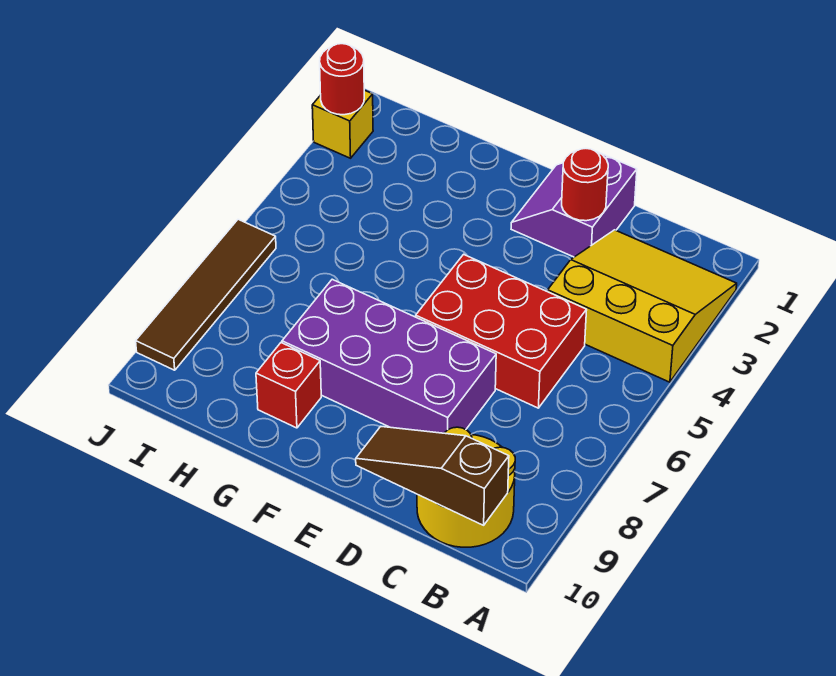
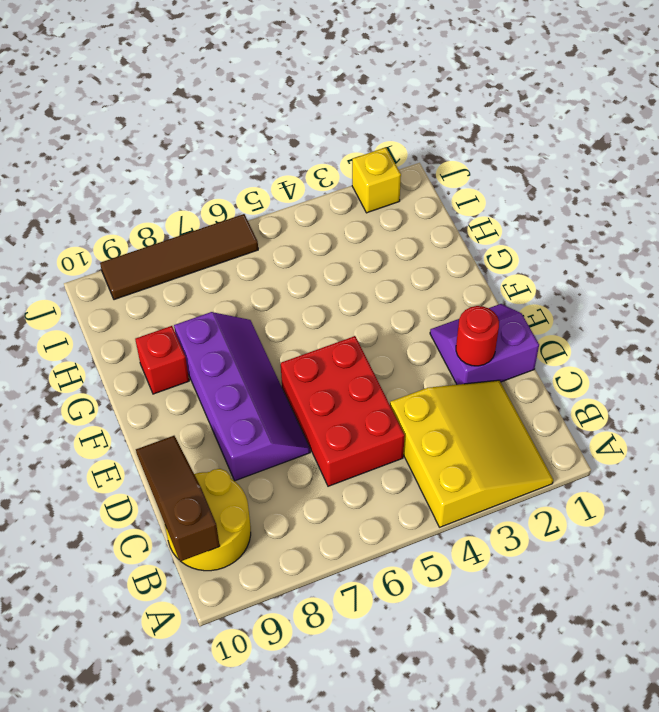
purple 2x4 brick [282,279,496,433] -> purple 2x4 slope [174,312,310,481]
red 1x1 round brick [320,44,364,115] -> none

